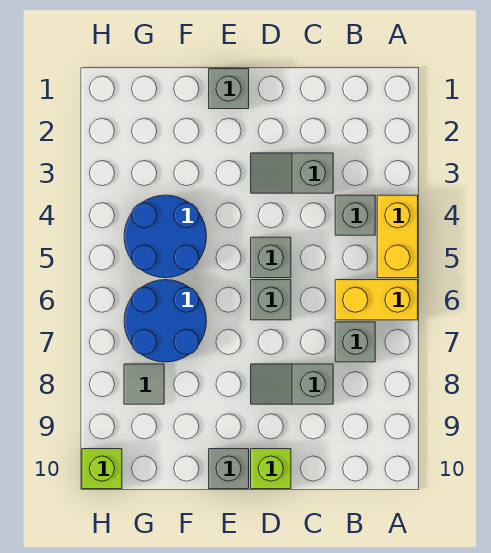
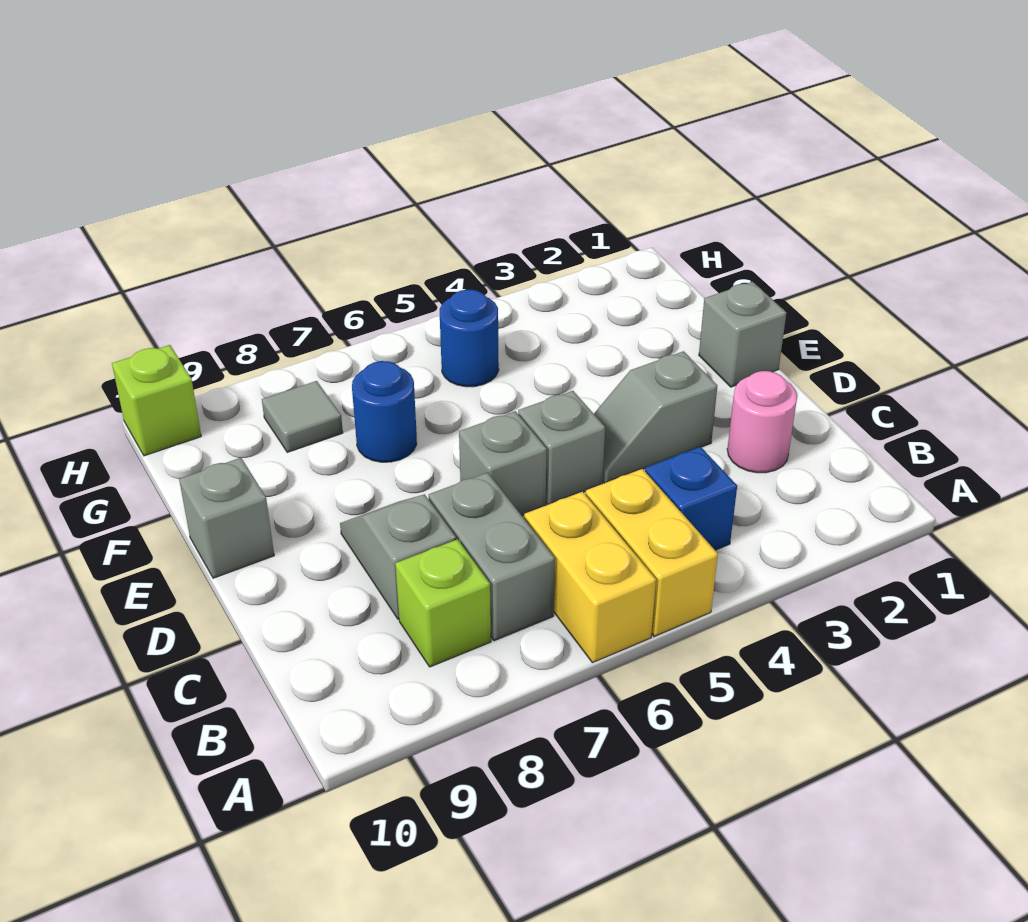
yellow 1x2 brick [377,195,418,278] -> yellow 1x2 brick turned to [585,469,718,636]
grey 1x1 brick [335,195,375,235] -> blue 1x1 brick [645,447,737,550]
grey 1x1 brick [335,322,375,362] -> grey 1x2 brick [429,473,555,641]
none -> pink 1x1 round brick [727,371,797,473]
grey 1x2 slope [251,153,333,193] -> grey 1x2 slope turned to [594,351,717,483]
lime 1x1 brick [251,449,291,489] -> lime 1x1 brick moved to [395,539,491,667]
blue 2x2 round brick [124,195,207,278] -> blue 1x1 round brick [440,290,499,387]
blue 2x2 round brick [124,280,207,362] -> blue 1x1 round brick [352,361,417,462]

